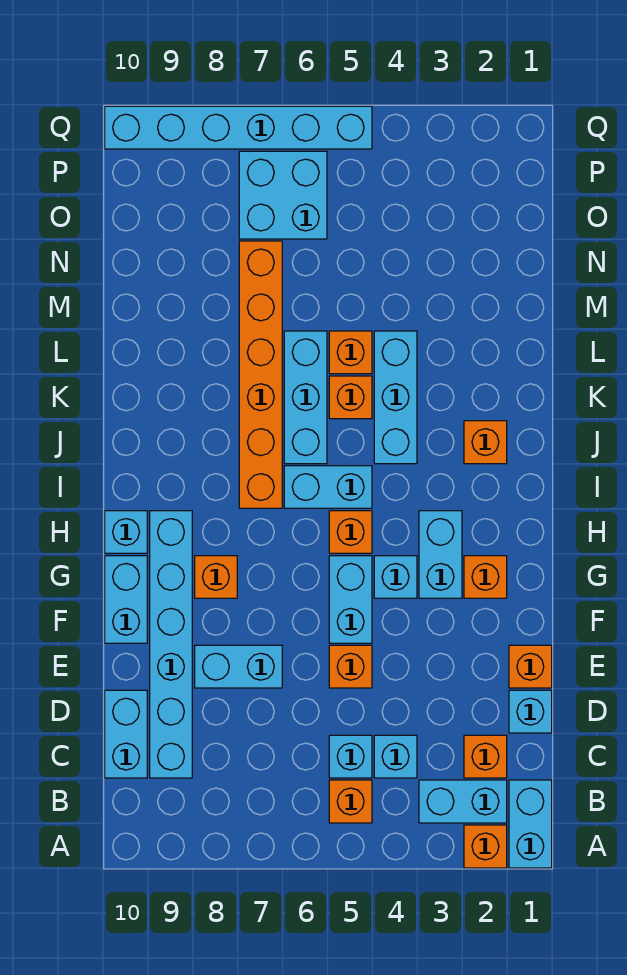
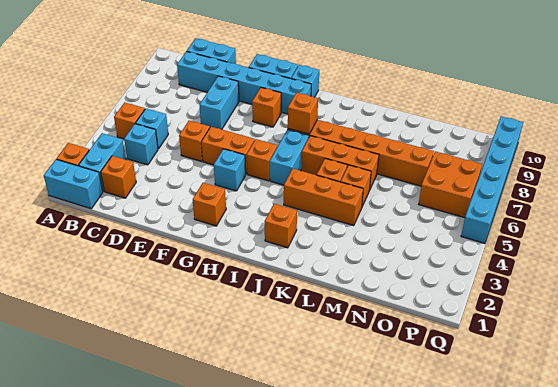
cyan 1x1 brick [509,690,552,733] -> none
orange 1x1 brick [509,645,552,688] -> orange 1x1 brick moved to [288,93,318,134]
cyan 1x2 brick [329,556,372,643] -> orange 1x2 brick [201,127,255,174]
cyan 1x2 brick [419,511,462,598] -> none
cyan 1x3 brick [374,331,417,464] -> orange 1x3 brick [284,169,363,226]
cyan 1x3 brick [284,331,327,464] -> orange 1x3 brick [301,136,379,189]
cyan 2x2 brick [239,151,327,239] -> orange 2x2 brick [419,151,482,218]

